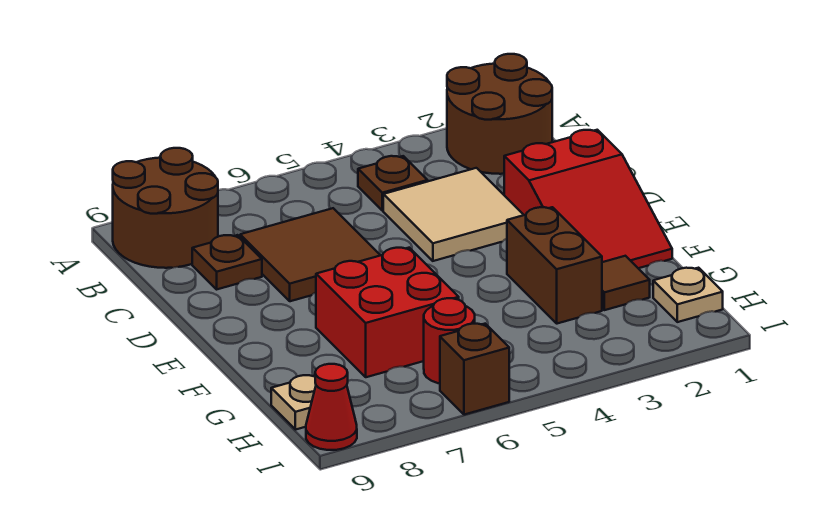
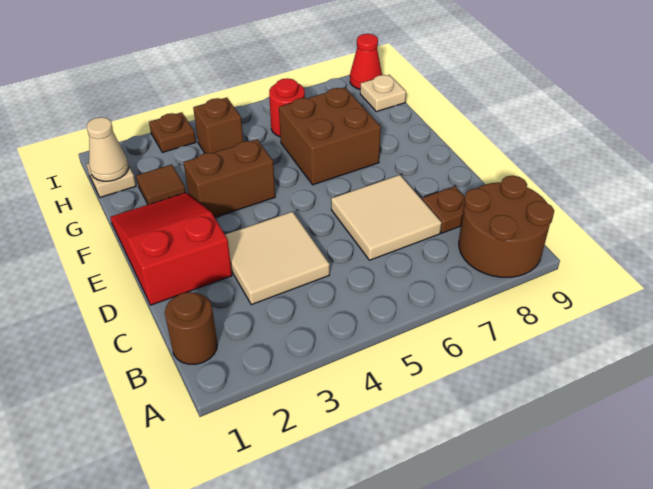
brown 2x2 round brick [447,54,552,174] -> brown 1x1 round brick [165,292,217,364]
brown 1x1 plate [358,156,428,210] -> brown 1x1 plate moved to [149,112,196,152]
brown 2x2 tile [240,208,380,301] -> tan 2x2 tile [331,175,442,260]
brown 1x2 brick [507,207,602,324] -> brown 1x2 brick turned to [183,139,275,217]
red 2x2 brick [316,248,459,377] -> brown 2x2 brick [279,87,381,185]
none -> tan 1x1 cone [87,117,129,181]
brown 1x1 brick [440,324,509,415] -> brown 1x1 brick moved to [193,98,243,153]

